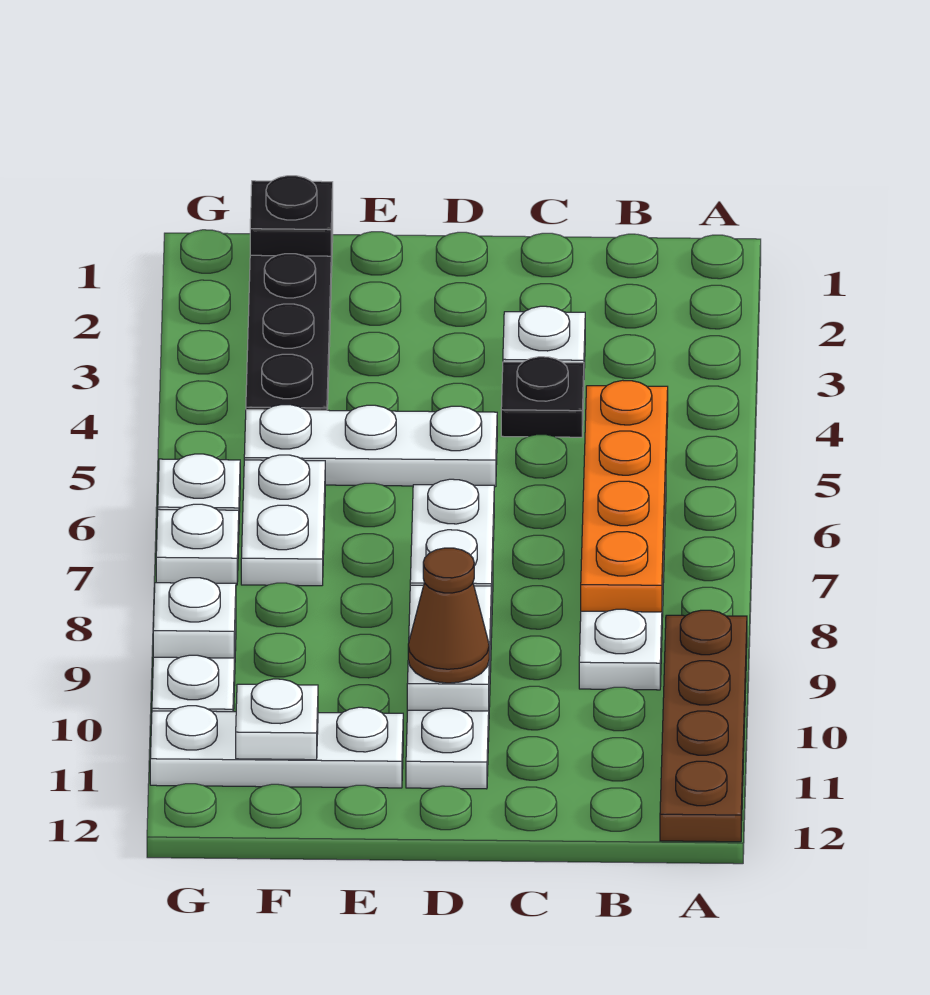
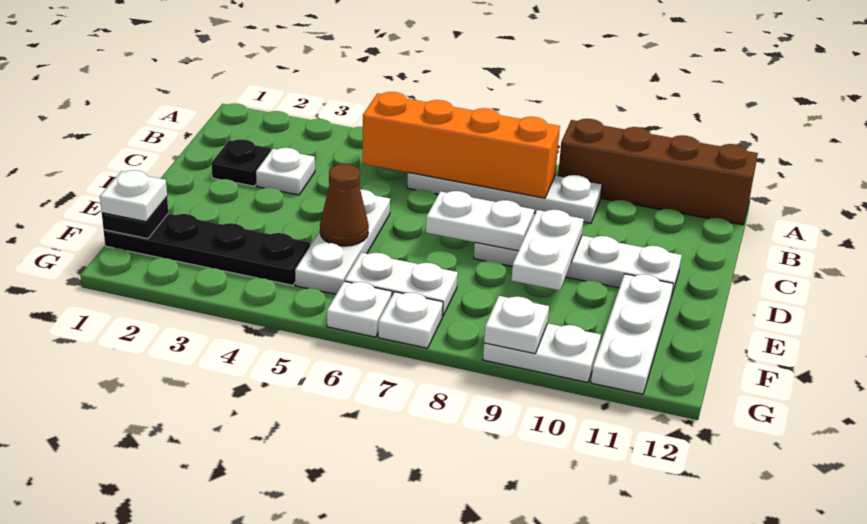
brown 1x4 plate [660,610,747,842] -> brown 1x4 brick [558,119,758,225]
orange 1x4 plate [581,380,668,612] -> orange 1x4 brick [362,92,560,198]
black 1x1 plate [501,357,584,437] -> black 1x1 plate moved to [212,139,271,186]
white 1x2 plate [407,585,491,711] -> white 1x2 plate turned to [511,210,584,290]
brown 1x1 cone [408,548,489,683] -> brown 1x1 cone moved to [320,164,369,246]
white 1x1 plate [236,679,318,760] -> white 1x1 plate moved to [100,170,167,222]

